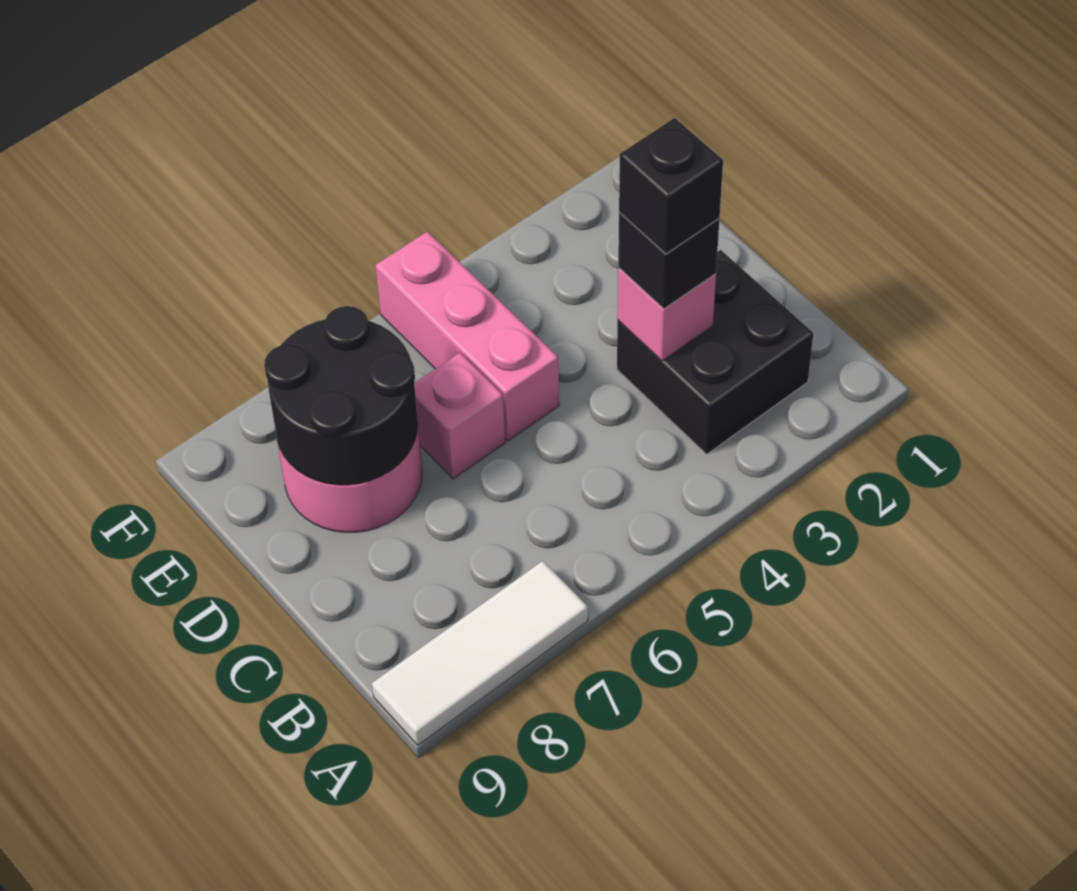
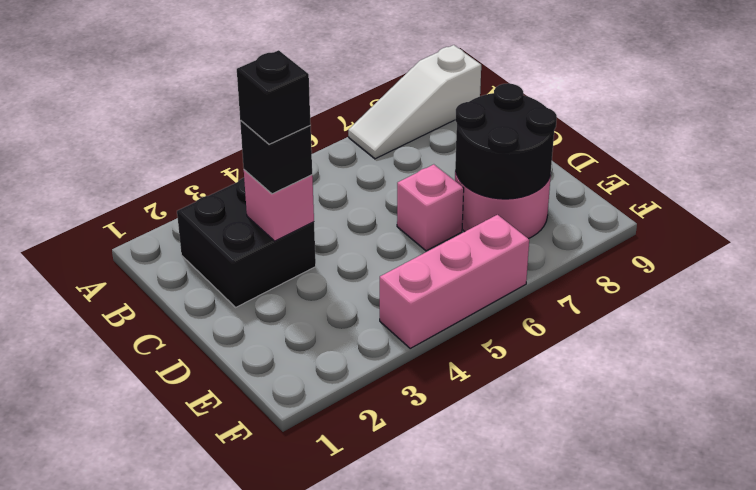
white 1x3 tile [372,561,588,745] -> white 1x3 slope [348,45,481,159]
pink 1x3 brick [375,231,559,441] -> pink 1x3 brick turned to [380,215,529,348]

